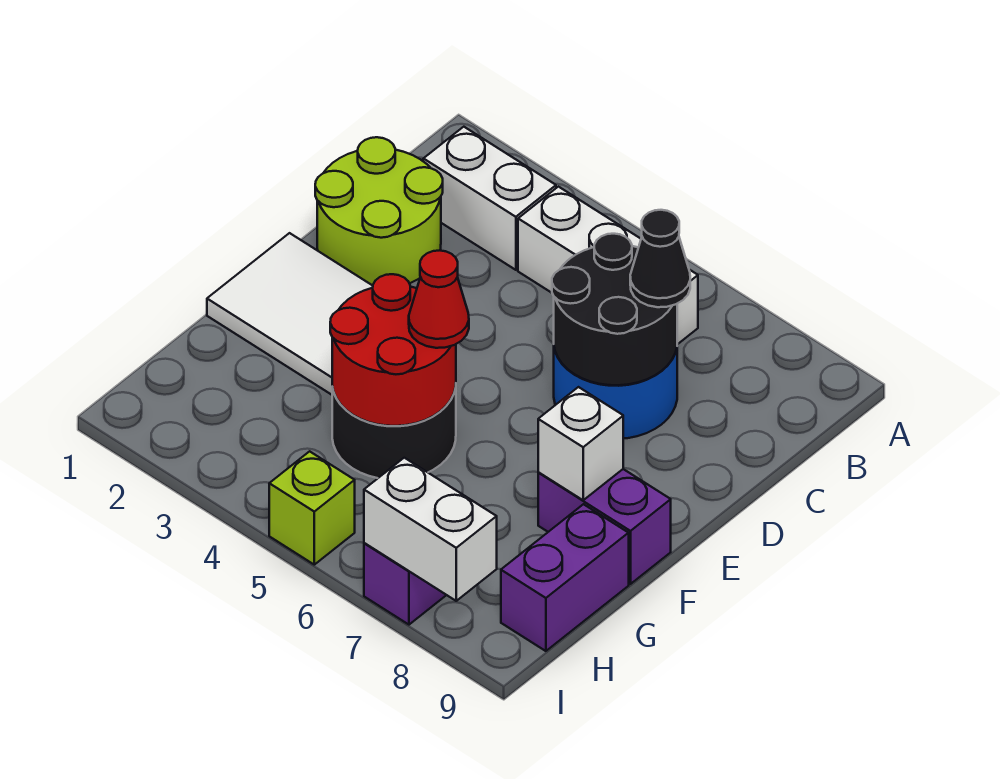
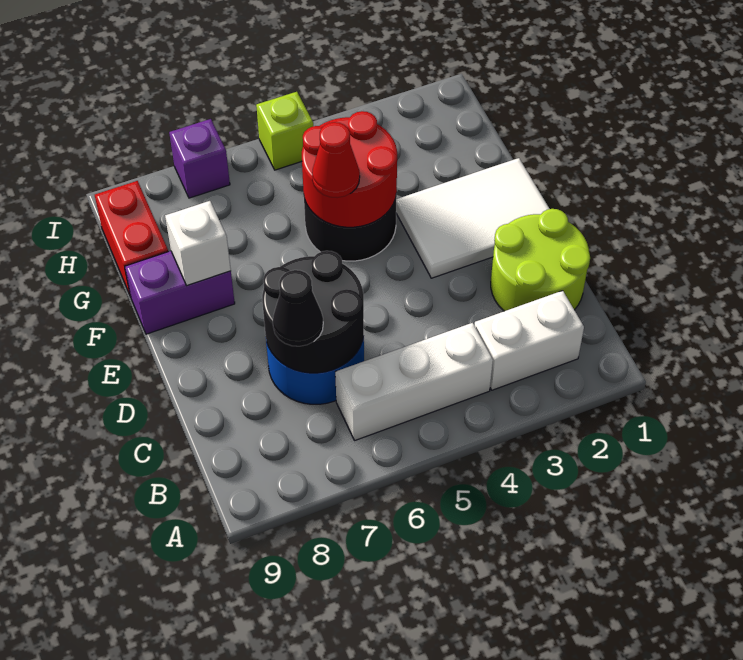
purple 1x2 brick [501,504,629,651] -> red 1x2 brick [95,181,168,297]
white 1x2 brick [364,458,497,601] -> none

